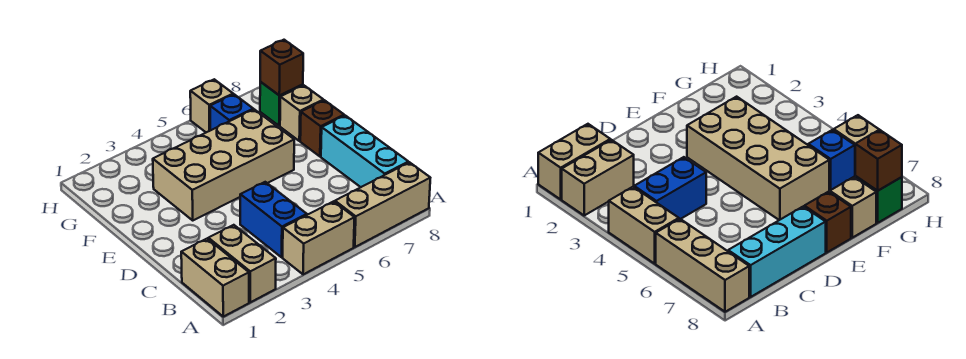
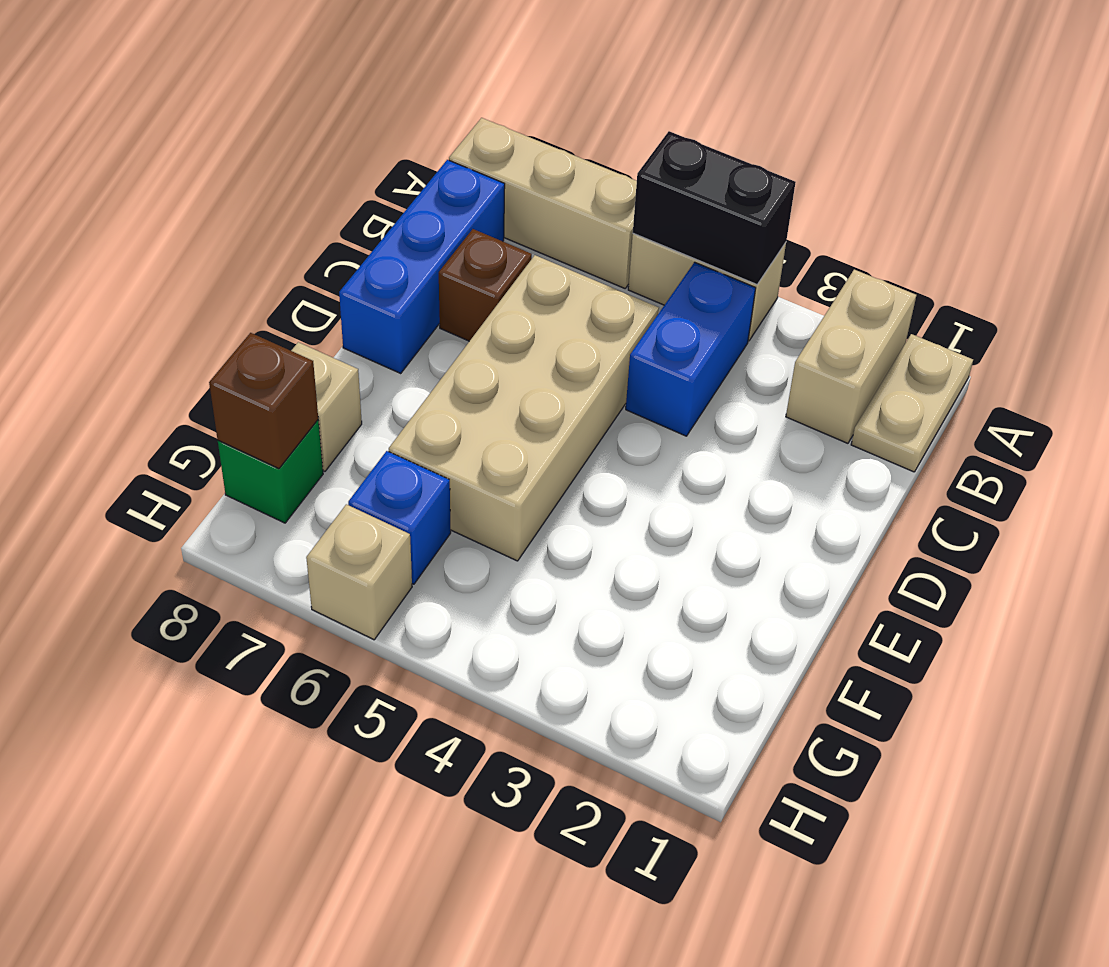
tan 1x2 brick [181,239,249,317] -> tan 1x2 plate [851,334,973,472]
none -> black 1x2 brick [633,131,796,284]
cyan 1x3 brick [321,116,408,187] -> blue 1x3 brick [339,160,505,373]
tan 2x4 brick [153,109,294,220] -> tan 2x4 brick turned to [389,255,659,561]
brown 1x1 brick [300,100,344,156] -> brown 1x1 brick moved to [439,229,532,341]

